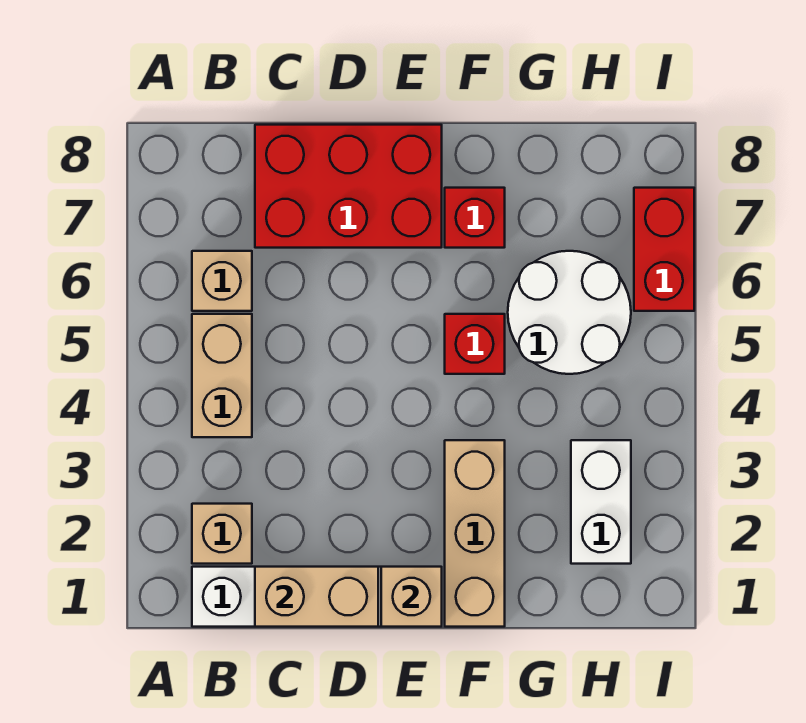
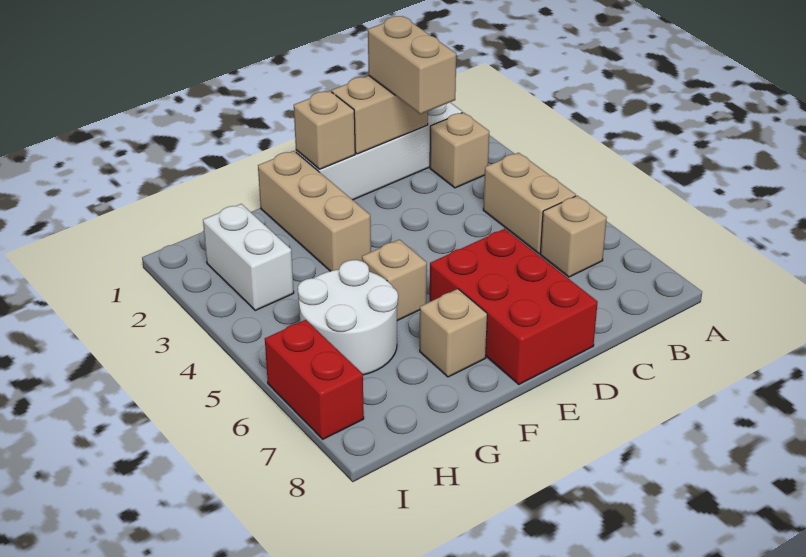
none -> tan 1x2 brick [368,16,456,114]
red 2x3 brick [255,125,442,248] -> red 2x3 brick turned to [430,229,598,384]
red 1x1 brick [445,314,505,374] -> tan 1x1 brick [362,240,427,321]
red 1x1 brick [445,188,505,248] -> tan 1x1 brick [420,289,487,377]

